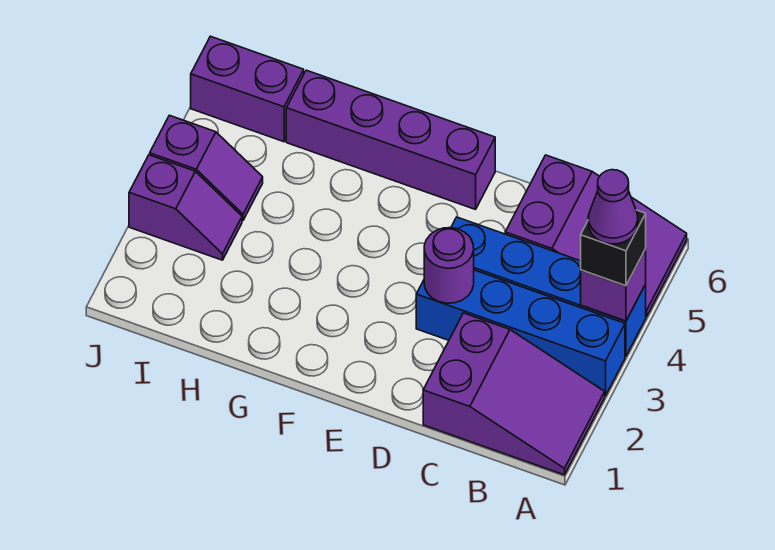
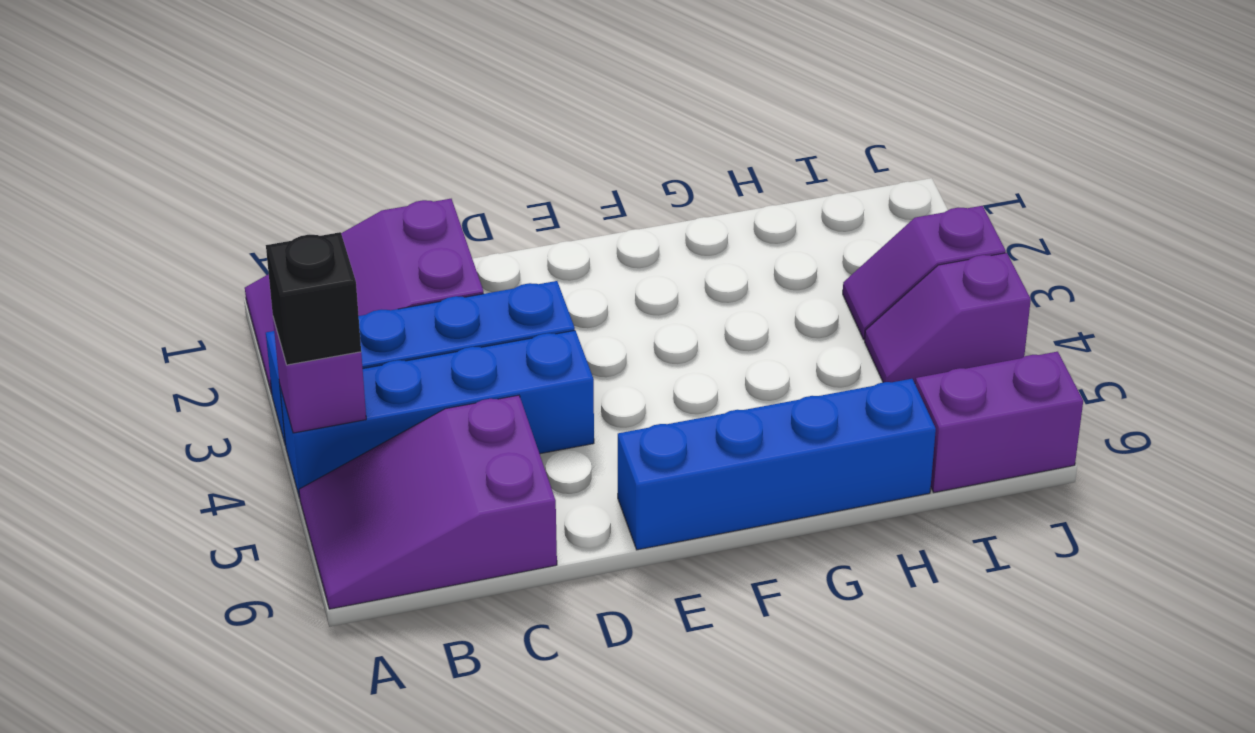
purple 1x1 cone [588,170,638,244] -> none
purple 1x1 round brick [424,228,474,303] -> none
purple 1x4 brick [286,70,495,209] -> blue 1x4 brick [618,379,936,550]

